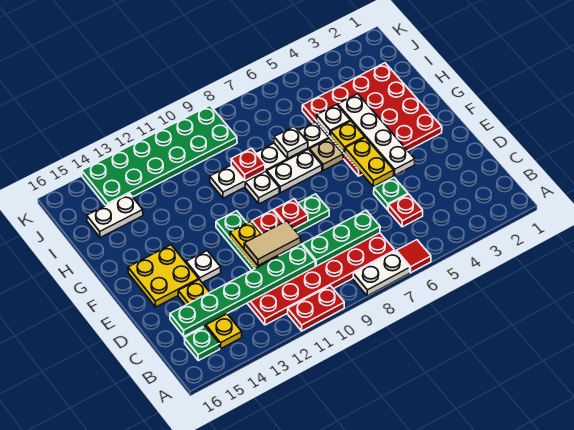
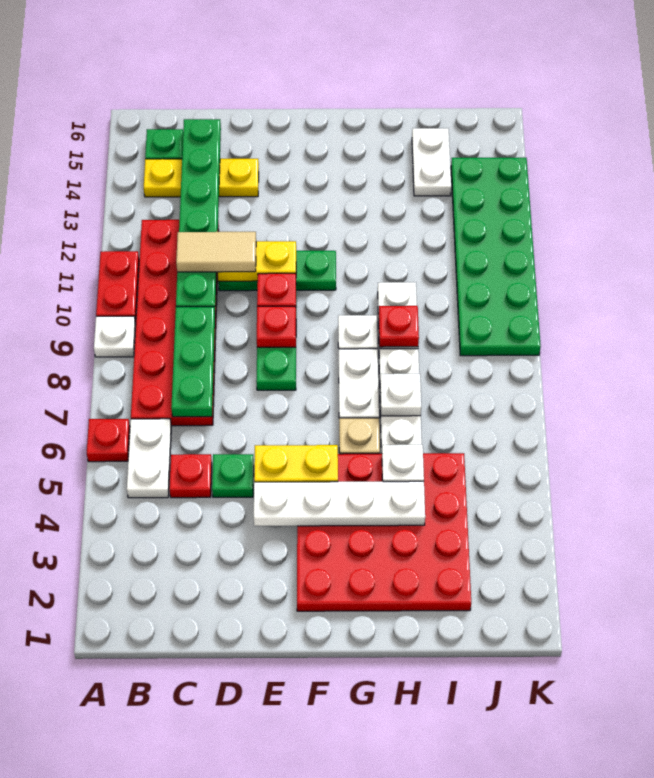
red 1x1 tile [396,240,431,273] -> red 1x1 plate [87,419,130,462]
white 1x2 plate [353,251,410,296] -> white 1x2 plate moved to [127,419,171,498]
tan 1x2 tile [244,221,301,266] -> tan 1x2 tile turned to [176,232,256,272]
white 1x1 plate [186,251,221,283] -> white 1x1 plate moved to [94,316,136,357]
yellow 2x2 plate [128,245,199,307] -> none
yellow 1x1 plate [331,121,365,153] -> none

